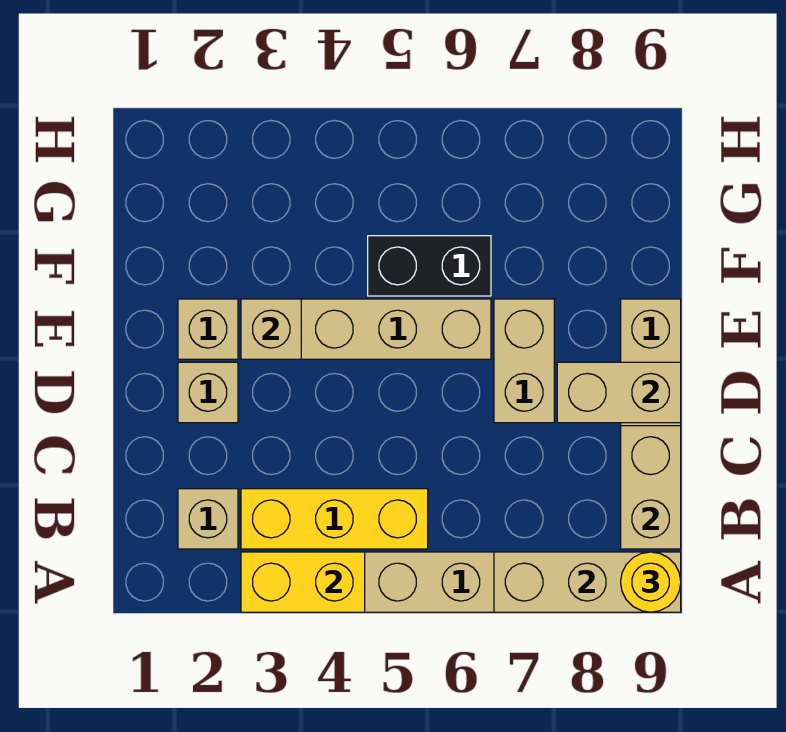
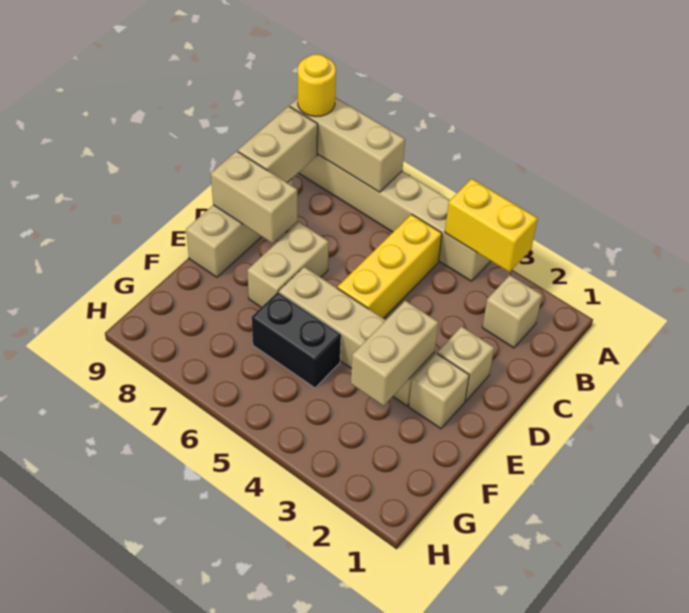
yellow 1x3 brick [241,489,428,549] -> yellow 1x3 brick turned to [337,214,442,319]
tan 1x1 brick [241,299,301,359] -> tan 1x2 brick [351,301,438,406]

